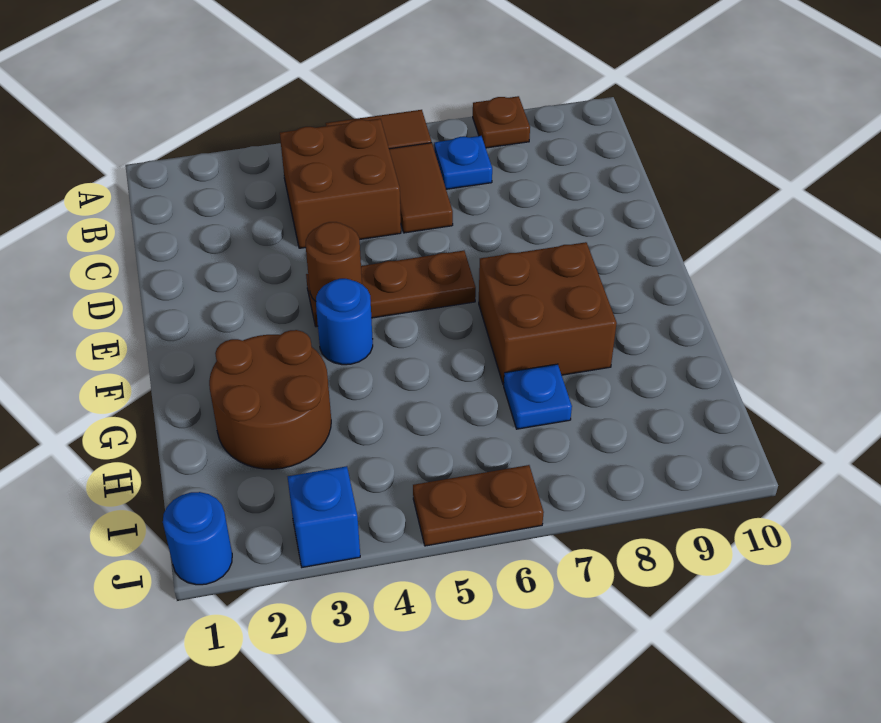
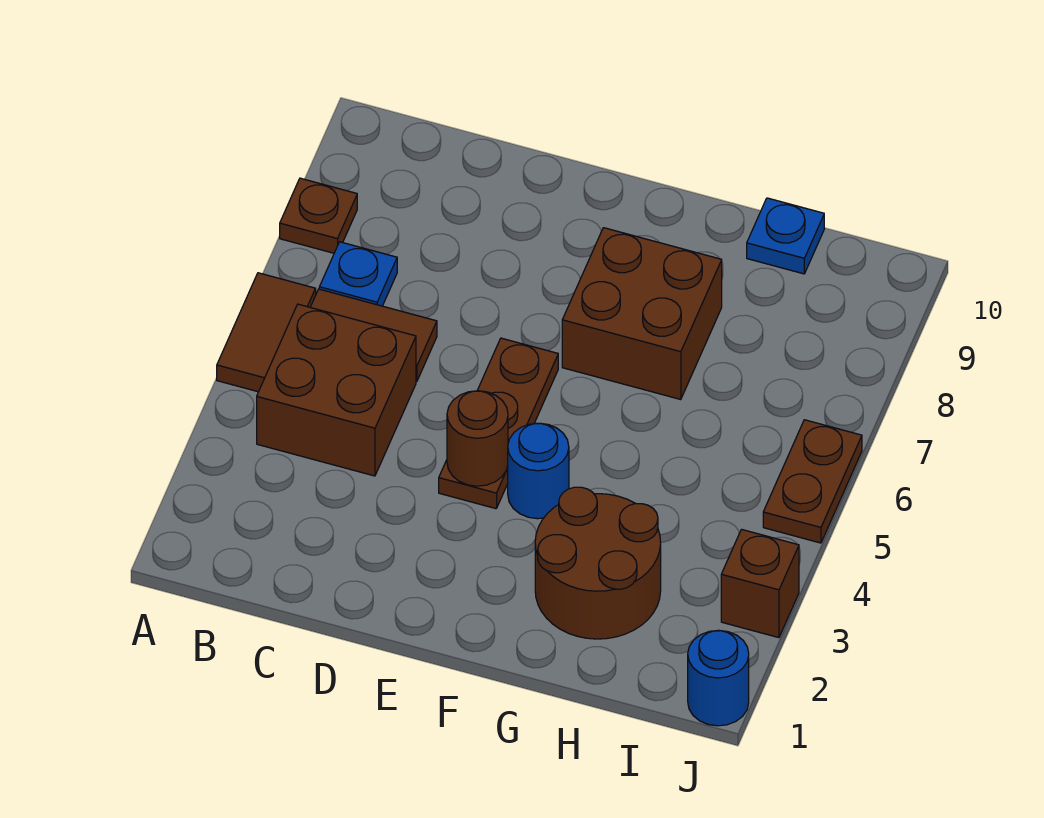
blue 1x1 plate [504,364,572,429] -> blue 1x1 plate moved to [747,198,824,274]
blue 1x1 brick [288,466,360,567] -> brown 1x1 brick [721,529,799,638]

